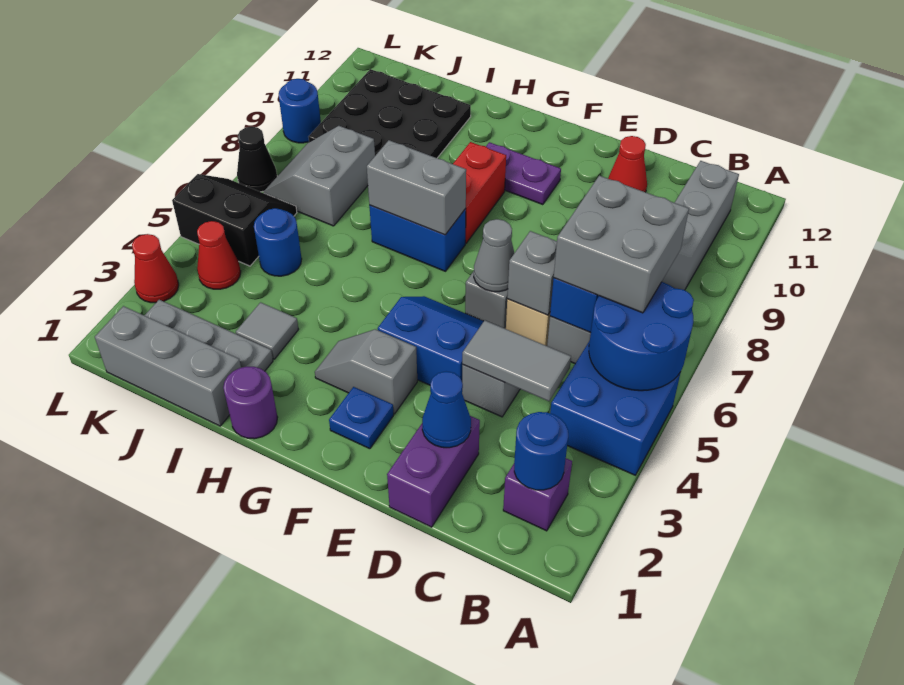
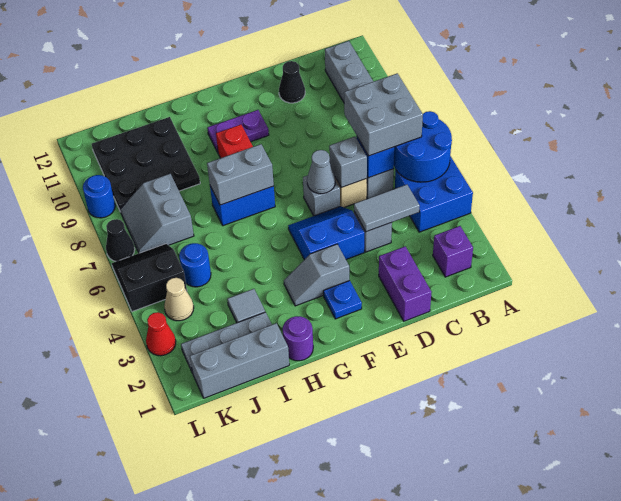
blue 1x1 round brick [514,412,568,490] -> none
blue 1x1 cone [422,371,471,448] -> none
red 1x1 cone [608,136,647,192] -> black 1x1 cone [279,61,305,103]
red 1x1 cone [197,221,241,289] -> tan 1x1 cone [164,278,194,321]

